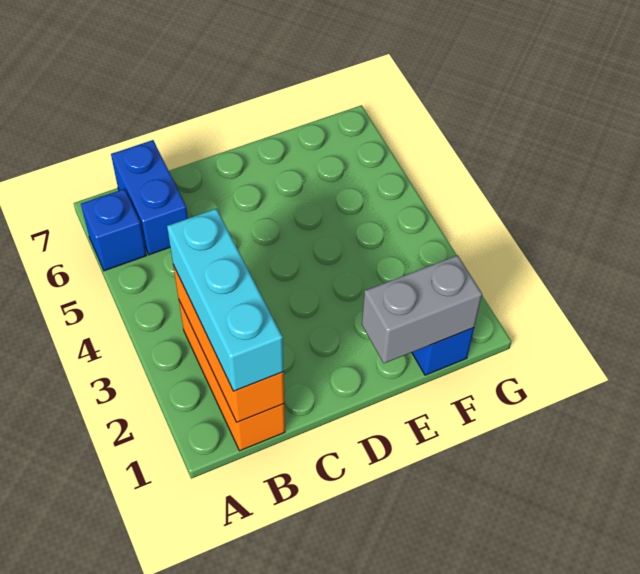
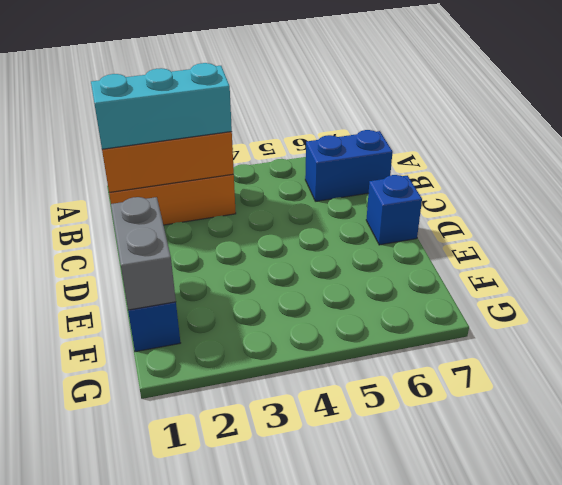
blue 1x1 brick [81,189,147,271] -> blue 1x1 brick moved to [366,175,422,245]

